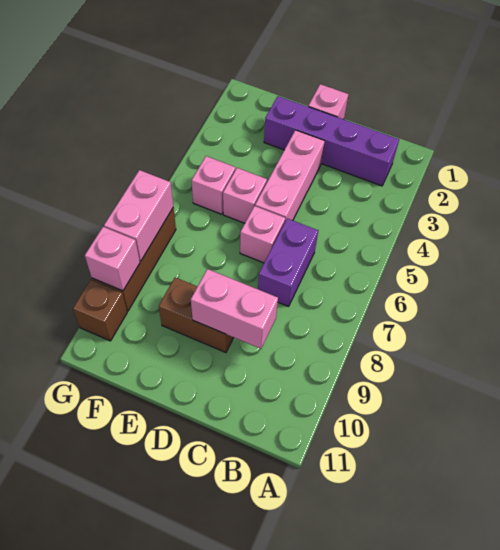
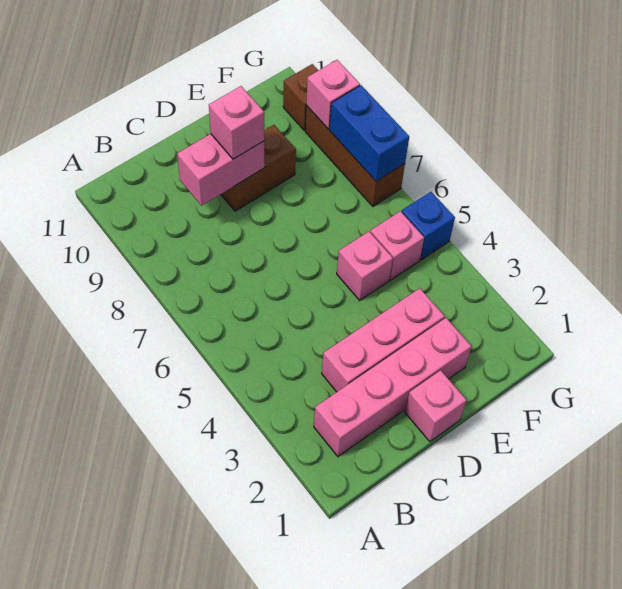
purple 1x4 brick [264,96,399,186] -> pink 1x4 brick [314,318,471,456]
purple 1x2 brick [258,219,318,306] -> none
pink 1x3 brick [255,130,325,221] -> pink 1x3 brick turned to [322,288,445,392]
pink 1x1 brick [240,206,285,263] -> pink 1x1 brick moved to [209,86,264,159]
none -> blue 1x1 brick [402,192,455,260]
pink 1x2 brick [104,170,173,261] -> blue 1x2 brick [329,85,409,181]

